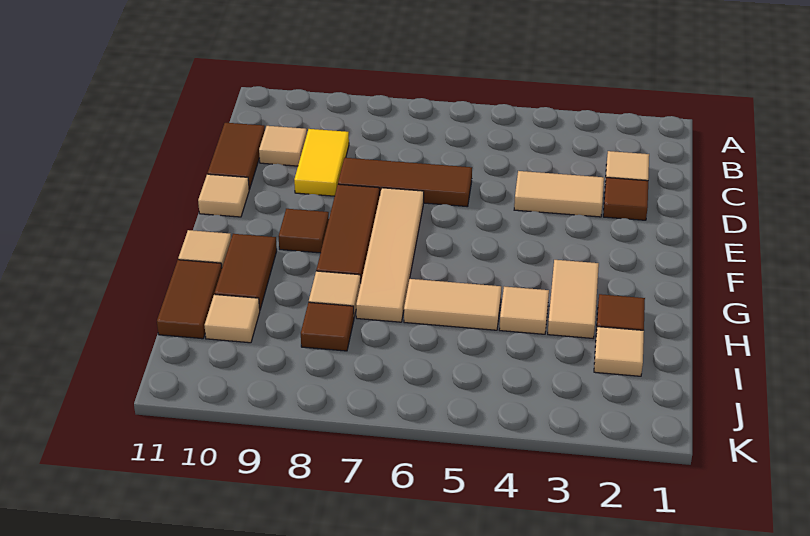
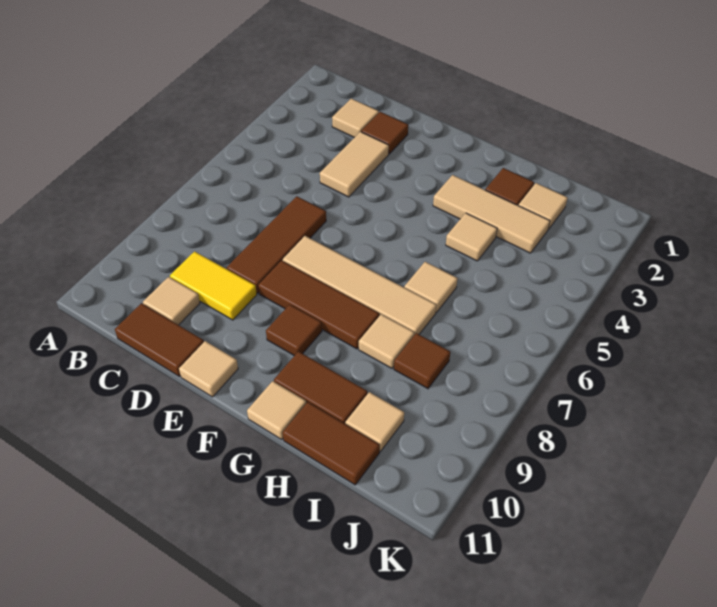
tan 1x2 tile [548,260,599,338] -> tan 1x3 tile [433,175,550,253]
tan 1x2 tile [404,279,501,330] -> tan 1x1 tile [404,262,457,313]

